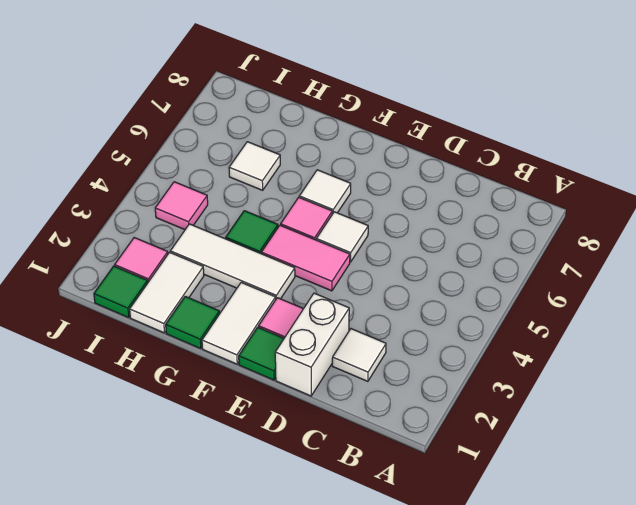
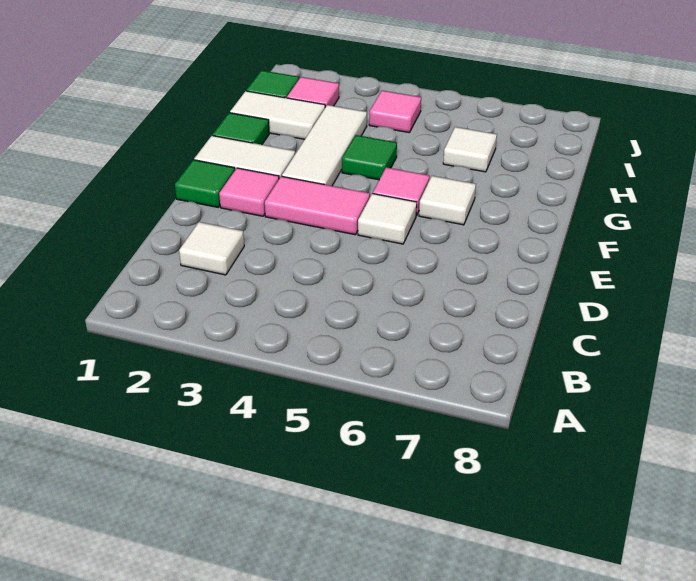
white 1x2 brick [275,293,349,396] -> none
pink 1x2 tile [261,225,350,291] -> pink 1x2 tile turned to [265,176,370,235]

